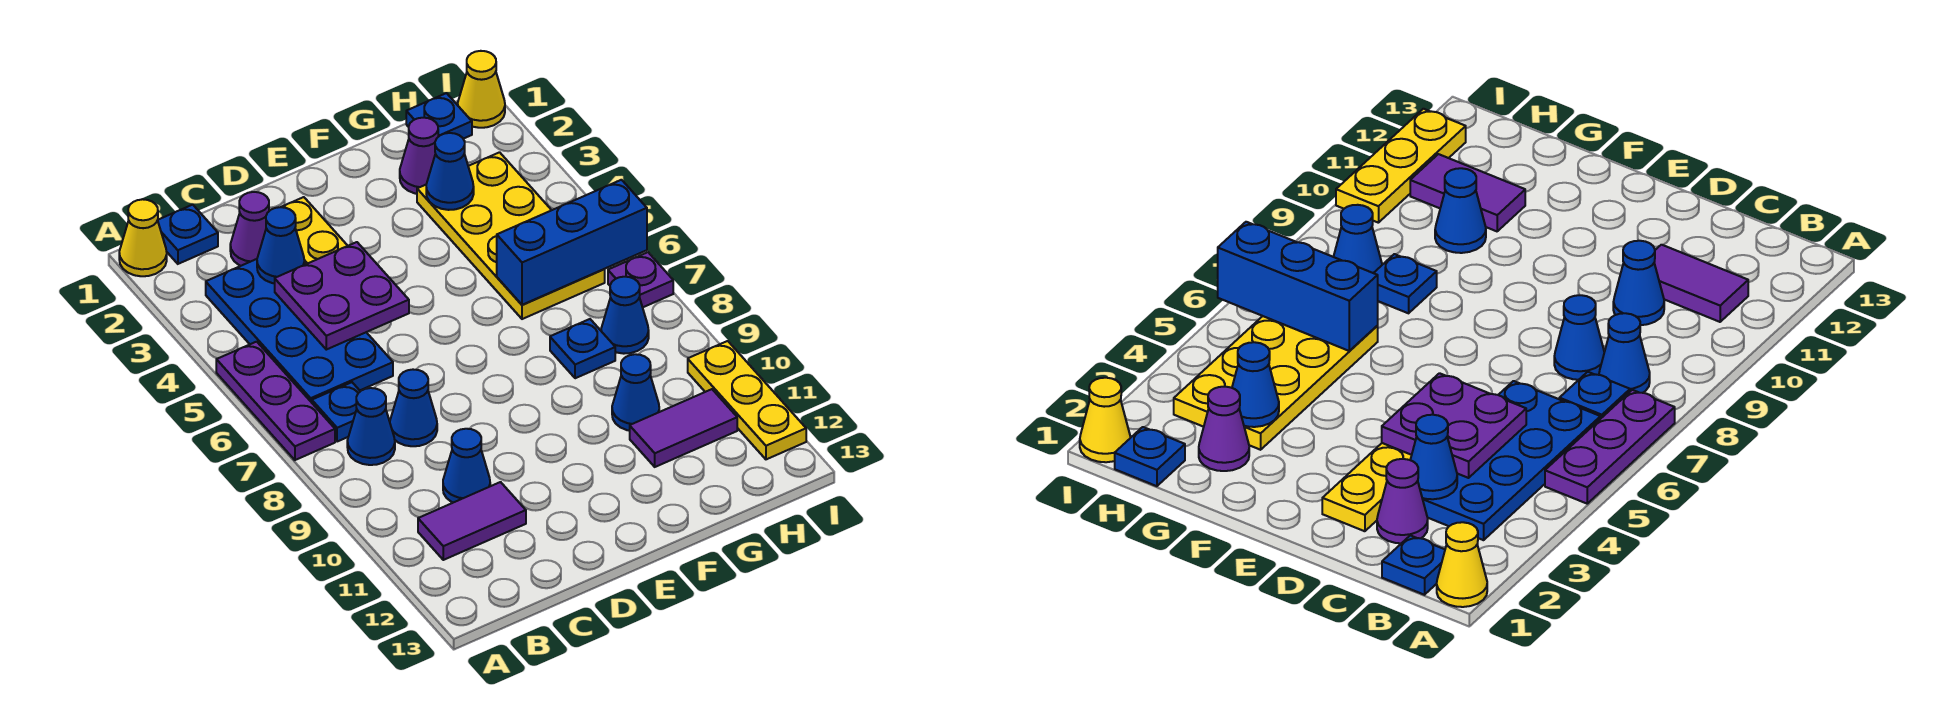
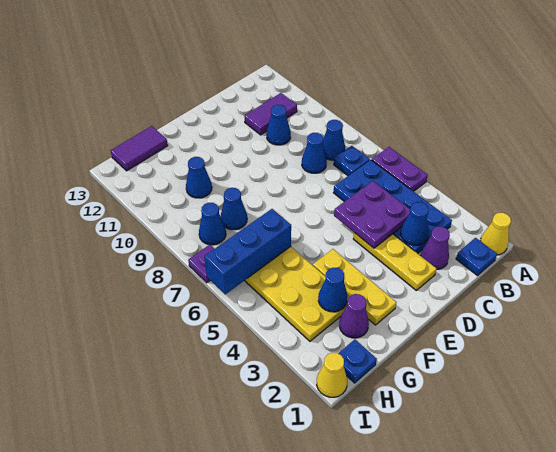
purple 1x3 plate [216,342,335,460] -> purple 1x2 plate [372,147,428,191]
blue 1x1 plate [550,319,615,378] -> blue 1x1 cone [221,188,247,230]
purple 1x2 tile [630,389,737,467] -> purple 1x2 tile moved to [111,126,168,171]
yellow 1x3 plate [688,341,806,459] -> yellow 1x3 plate moved to [313,249,396,325]

